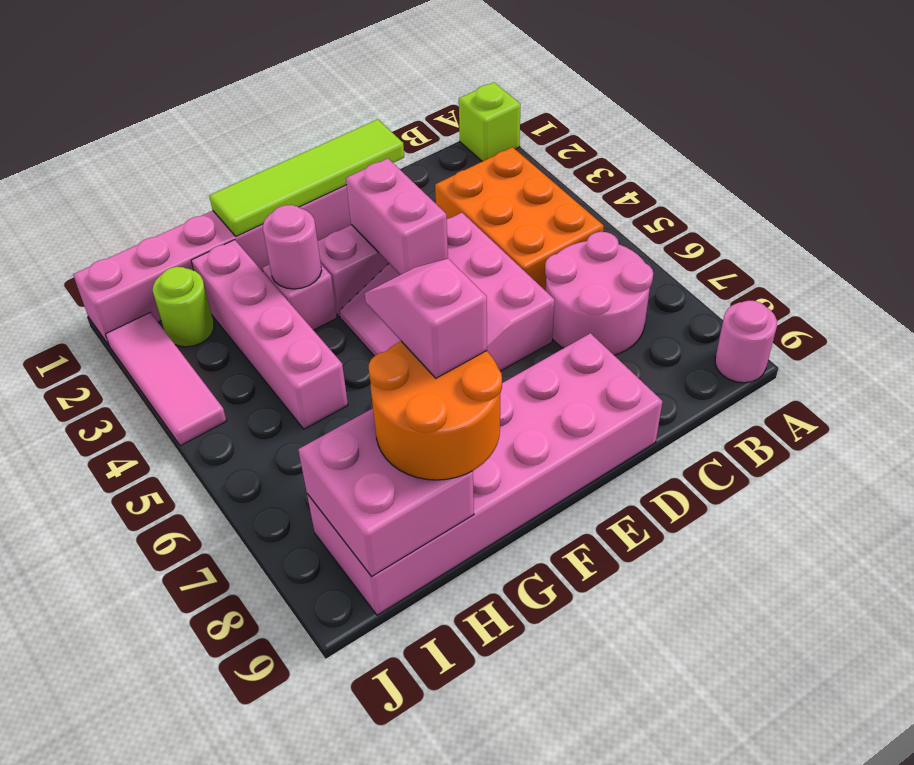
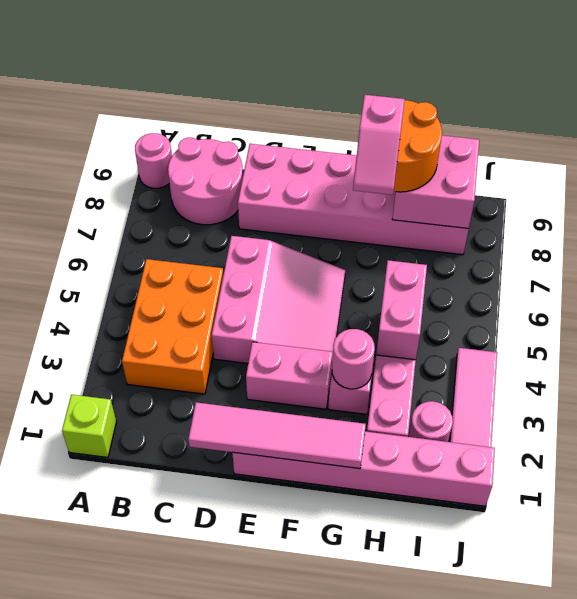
pink 2x2 round brick [545,232,653,355] -> pink 2x2 round brick moved to [168,137,243,225]
lime 1x4 tile [209,119,404,236] -> pink 1x4 tile [188,402,366,469]
pink 1x2 brick [346,158,448,275] -> pink 1x2 brick moved to [376,260,427,360]
lime 1x1 round brick [153,267,214,347] -> pink 1x1 round brick [409,401,453,442]

